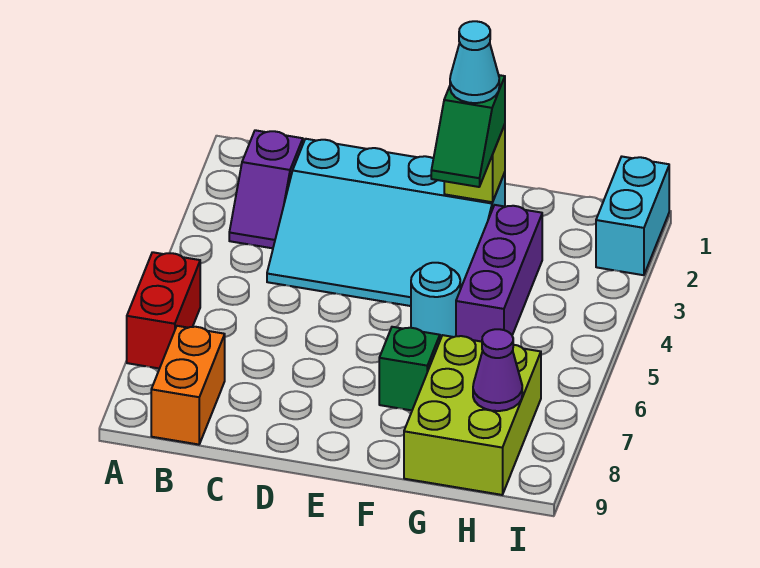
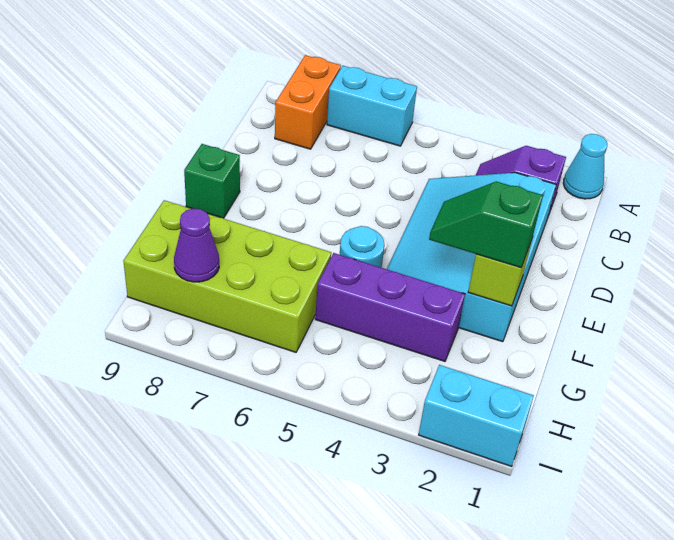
red 1x2 brick [127,252,200,369] -> cyan 1x2 brick [327,66,417,146]
orange 1x2 brick [151,326,225,445] -> orange 1x2 brick turned to [275,55,341,149]
cyan 1x1 cone [450,21,499,103] -> cyan 1x1 cone moved to [563,134,607,199]
green 1x1 brick [379,327,440,410] -> green 1x1 brick moved to [184,144,240,218]
lime 2x3 brick [404,335,541,495] -> lime 2x4 brick [123,200,331,352]

